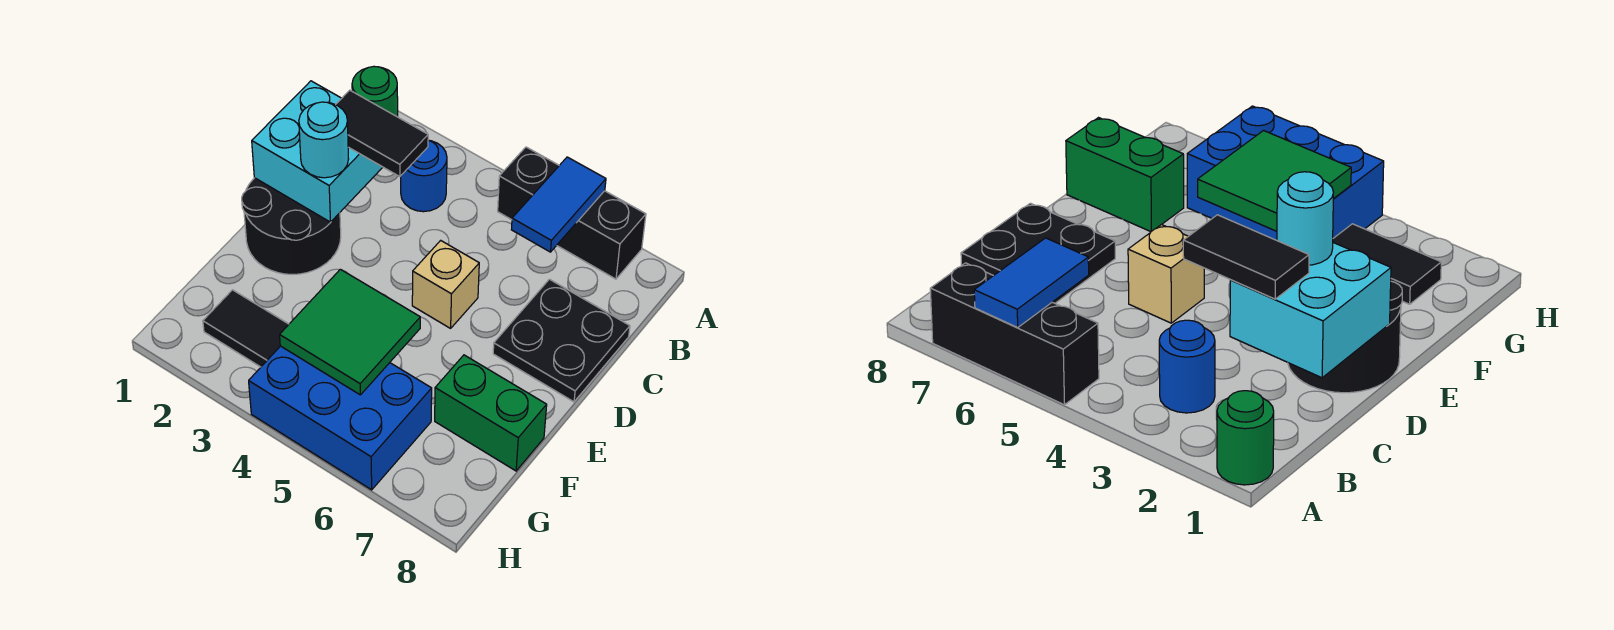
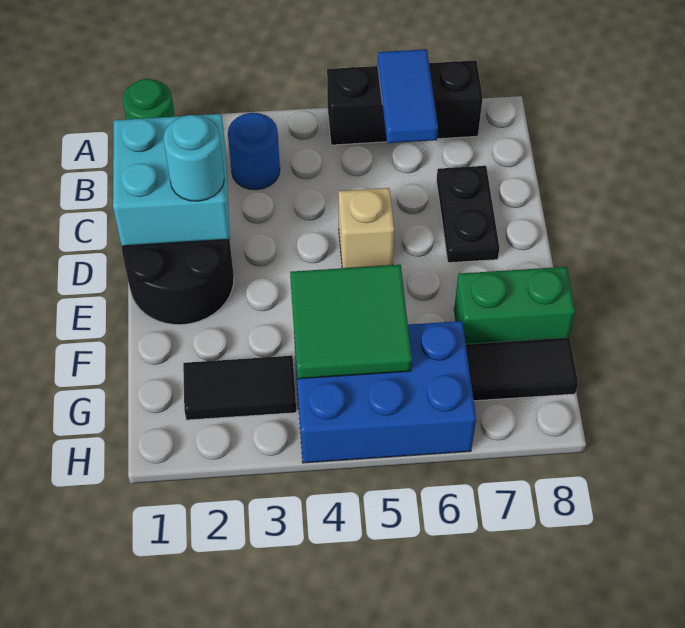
black 1x2 tile [336,90,428,177] -> black 1x2 tile moved to [466,338,578,401]
black 2x2 plate [493,279,630,402] -> black 1x2 plate [436,166,500,263]

